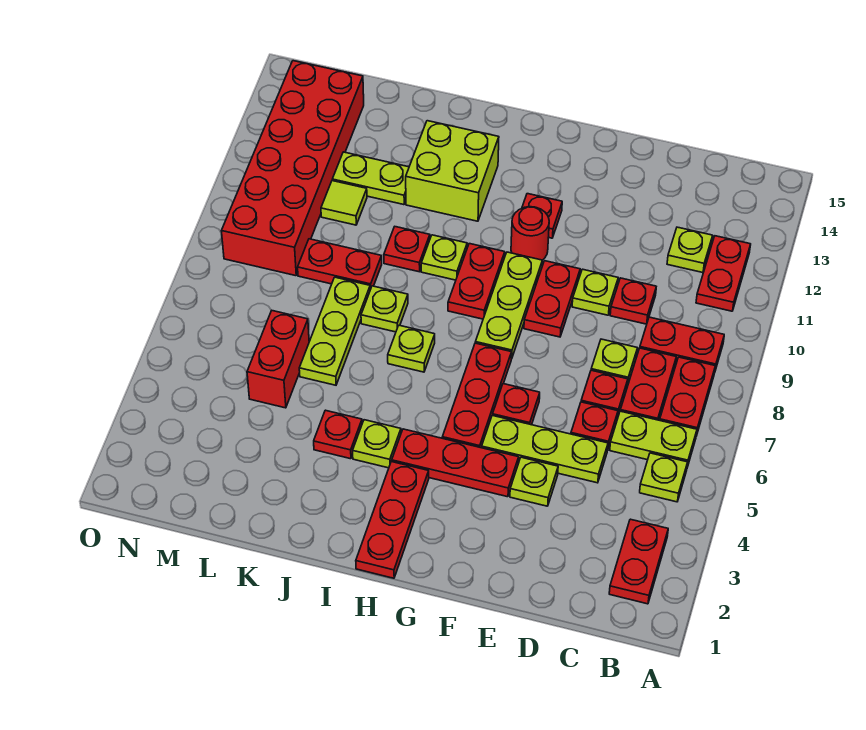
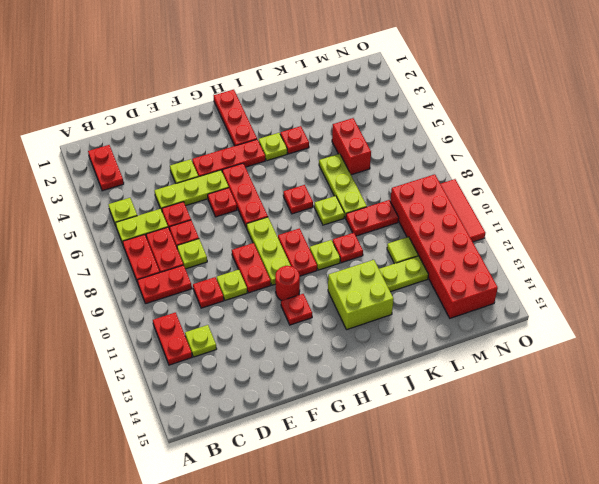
lime 1x1 plate [388,325,435,372] -> red 1x1 plate [283,185,313,214]
none -> red 1x3 tile [441,179,485,242]

